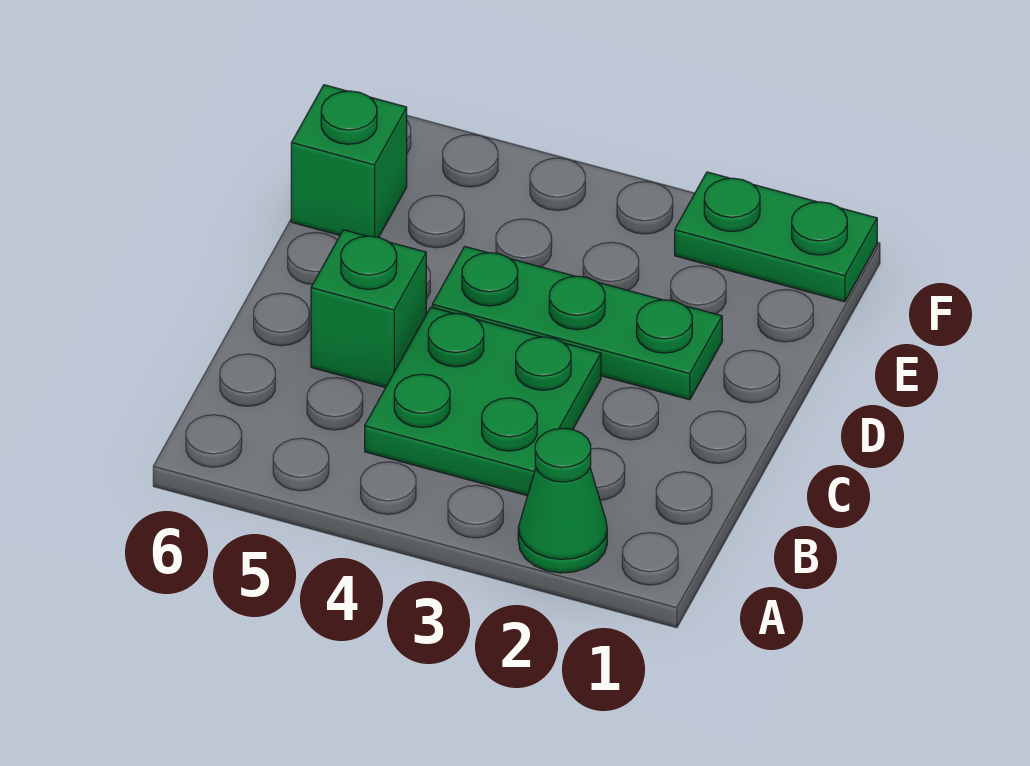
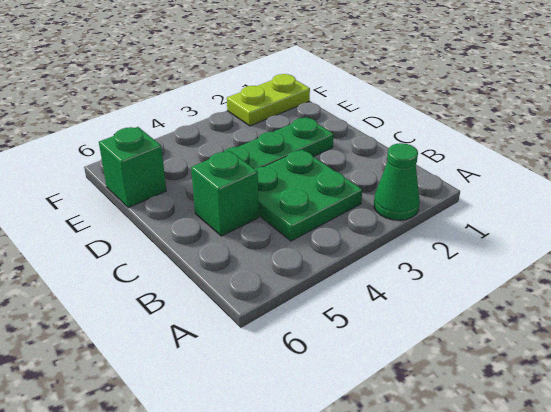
green 1x2 plate [675,172,877,302] -> lime 1x2 plate [227,74,310,126]

